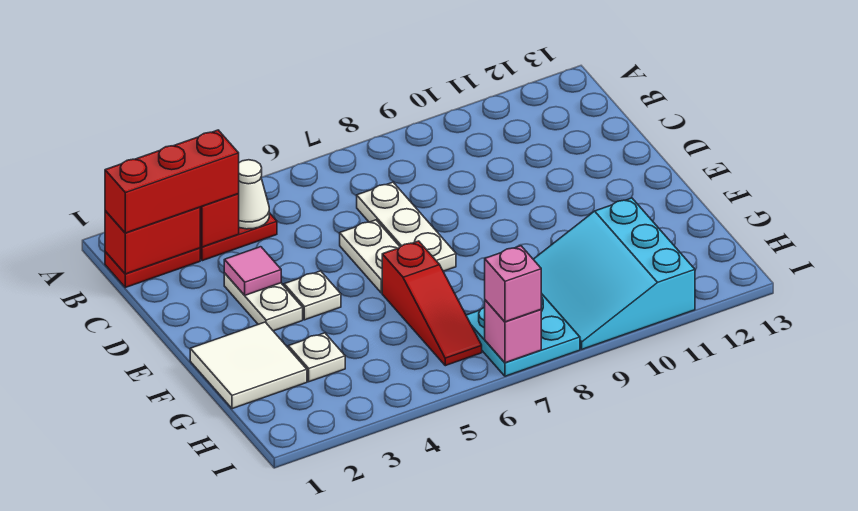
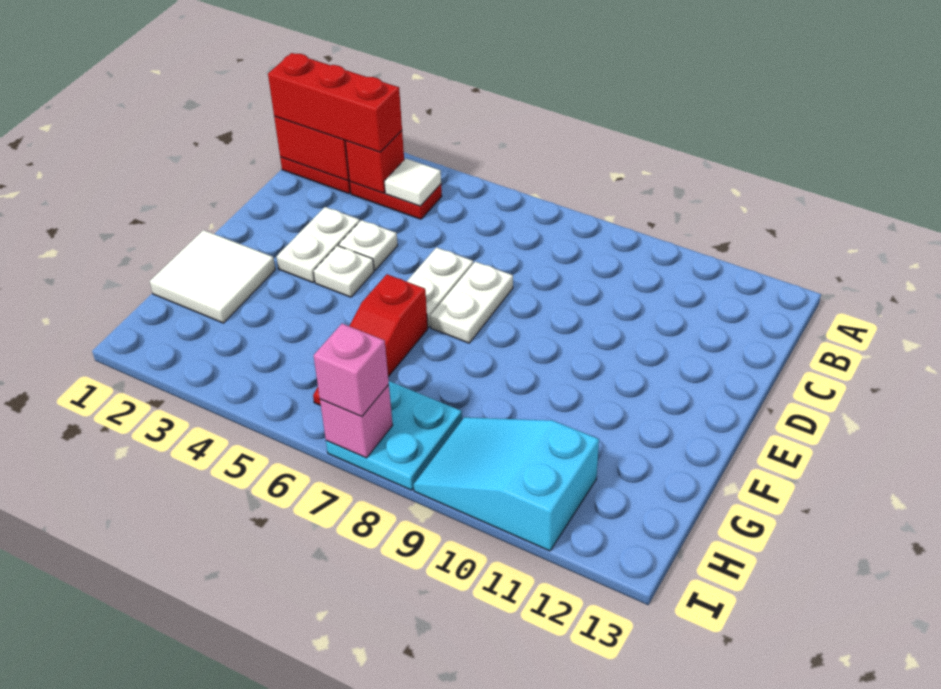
white 1x1 cone [239,160,269,229] -> white 1x1 tile [384,159,441,206]
white 1x3 plate [357,182,456,271] -> white 1x2 plate [430,262,513,343]
pink 1x1 tile [224,247,281,295] -> none
white 1x1 plate [288,333,345,382] -> white 1x1 plate moved to [338,220,398,270]
cyan 3x3 slope [533,198,695,349] -> cyan 2x3 slope [413,417,599,551]

